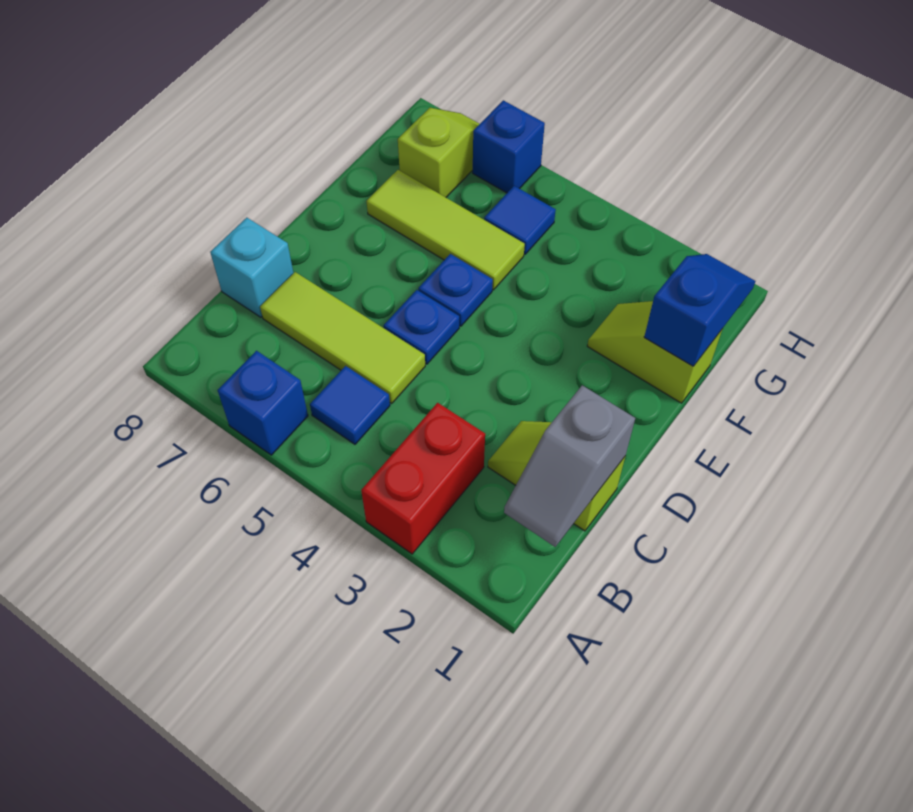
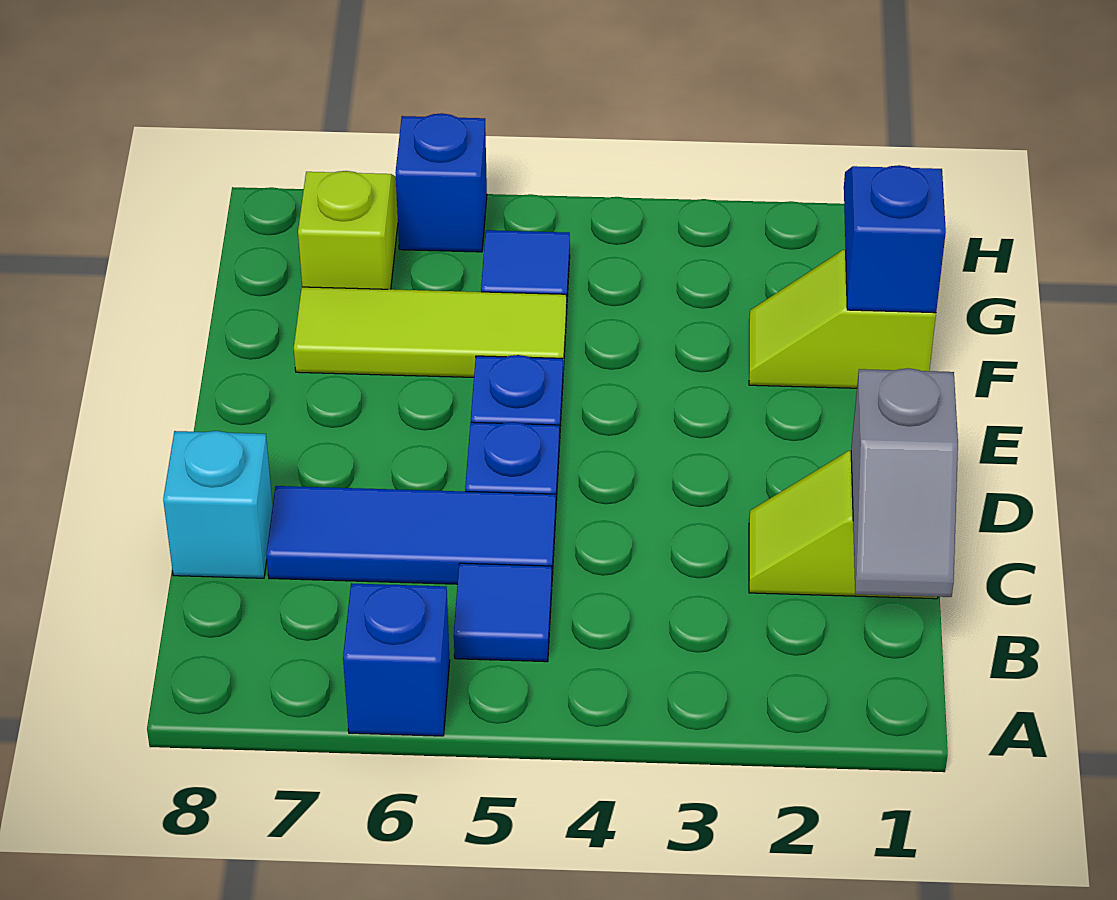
red 1x2 brick [361,403,485,554] -> none
lime 1x3 tile [260,272,425,403] -> blue 1x3 tile [266,486,556,584]

